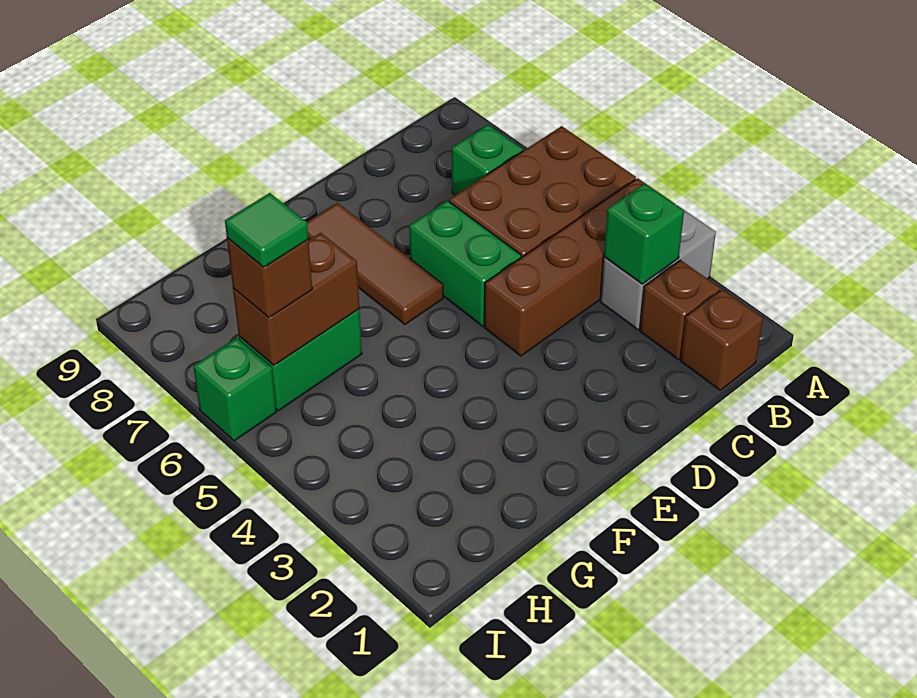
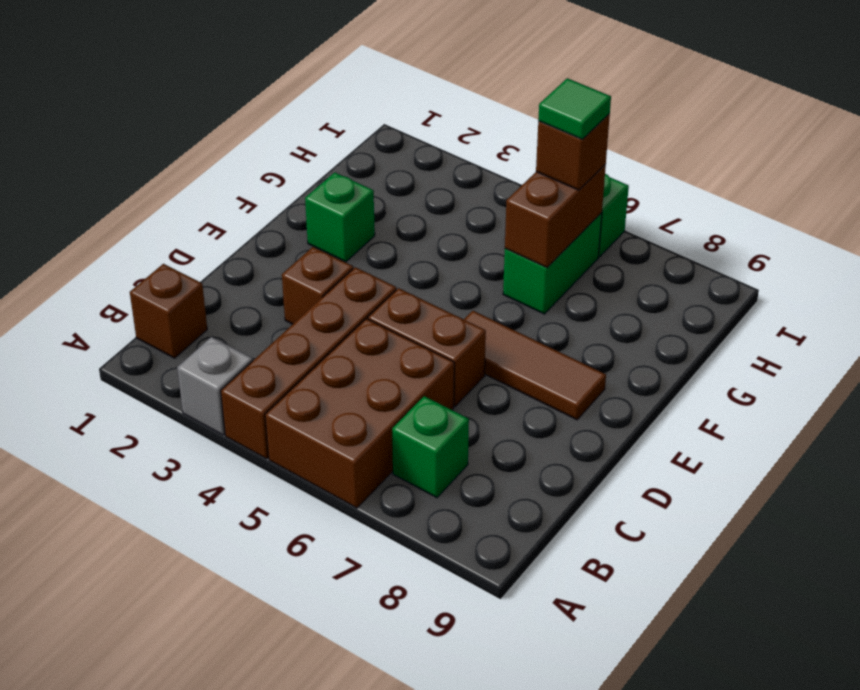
grey 1x2 brick [600,205,716,330] -> grey 1x1 brick [177,337,253,435]
brown 1x1 brick [640,260,720,360] -> brown 1x1 brick moved to [282,247,353,324]
green 1x1 brick [604,184,684,284] -> green 1x1 brick moved to [305,172,375,262]
green 1x2 brick [409,201,521,326] -> brown 1x2 brick [368,288,486,406]

